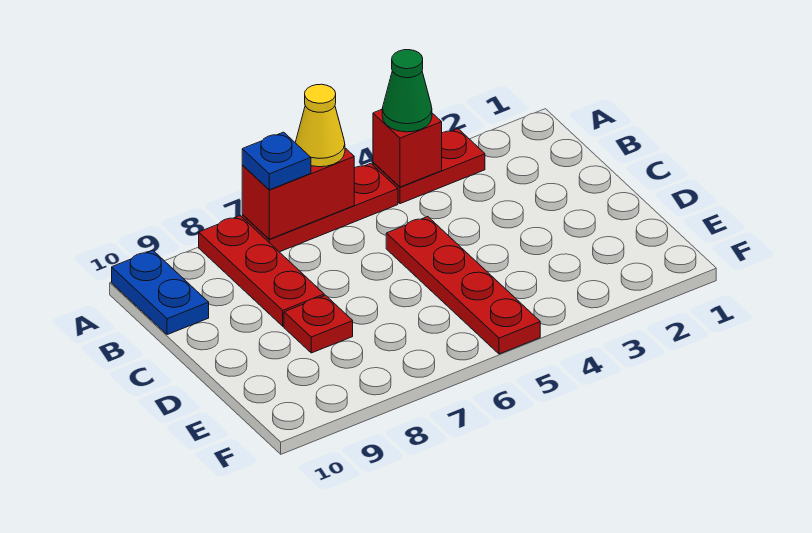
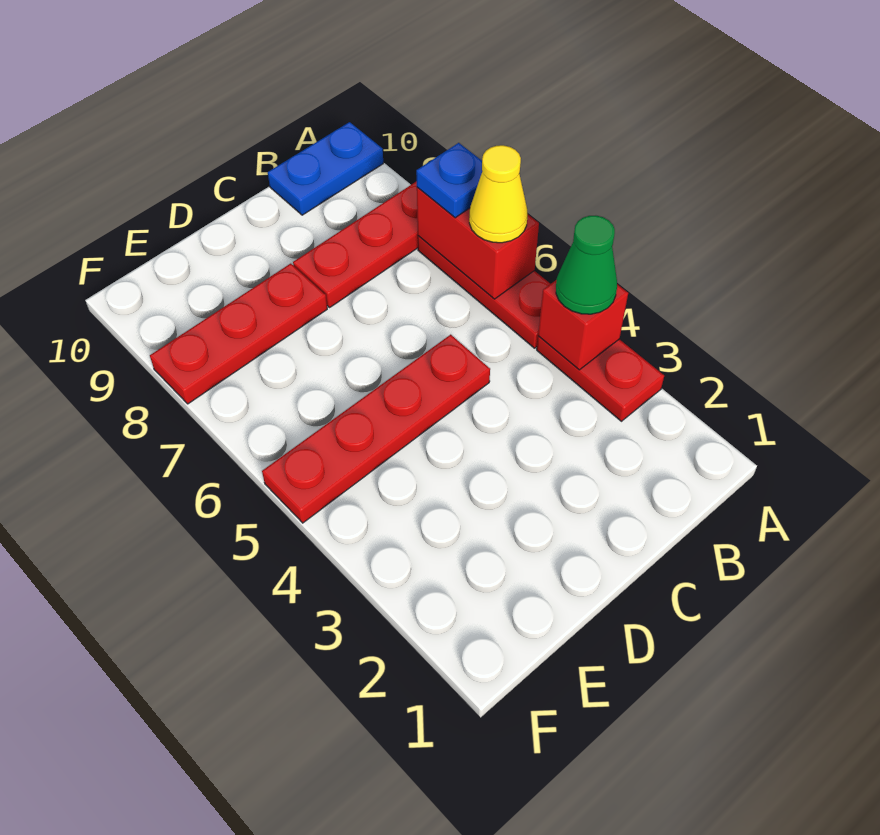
red 1x1 plate [284,295,353,353] -> red 1x3 plate [150,264,327,404]

